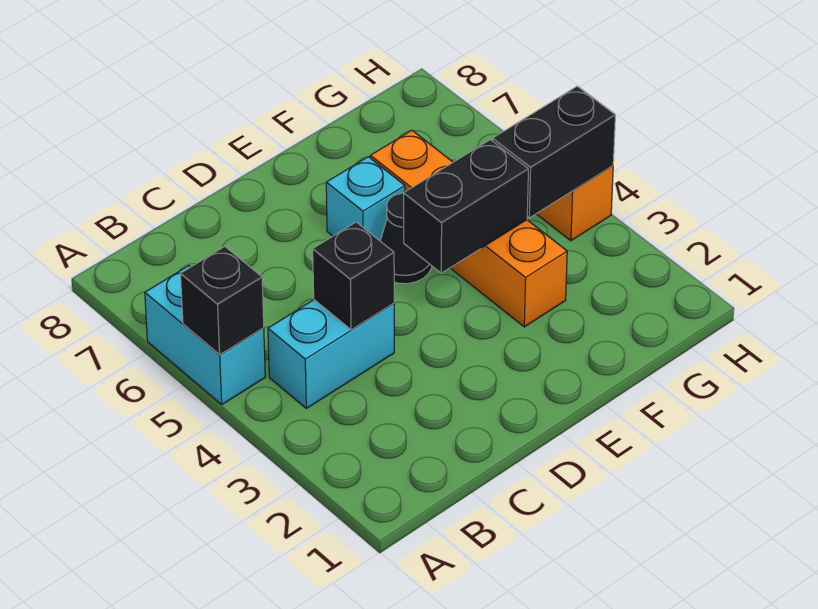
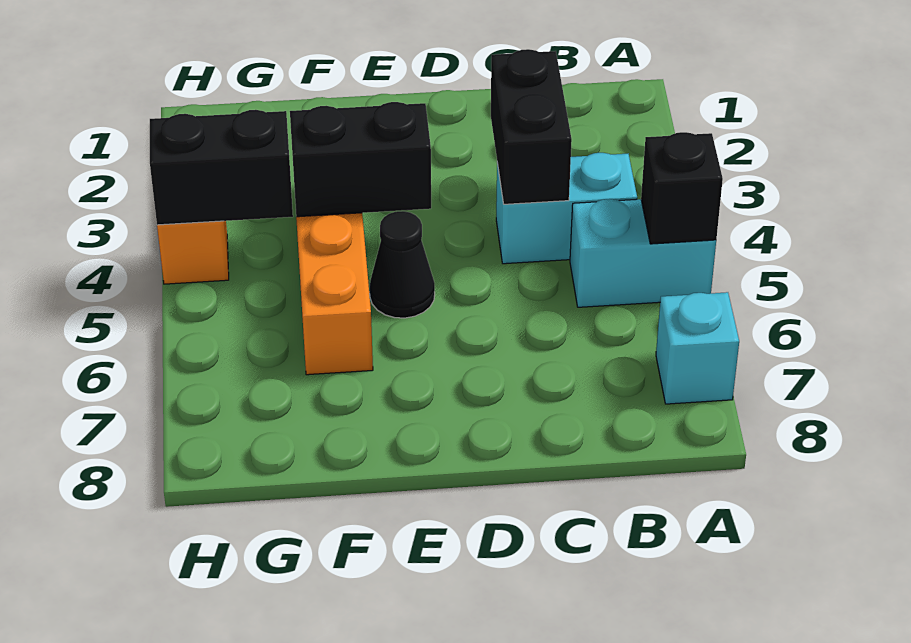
cyan 1x2 brick [145,266,265,404] -> cyan 1x2 brick turned to [570,199,716,307]
black 1x1 brick [313,222,394,330] -> black 1x2 brick [491,49,572,204]
cyan 1x1 brick [326,157,405,241] -> cyan 1x1 brick moved to [656,292,739,404]

